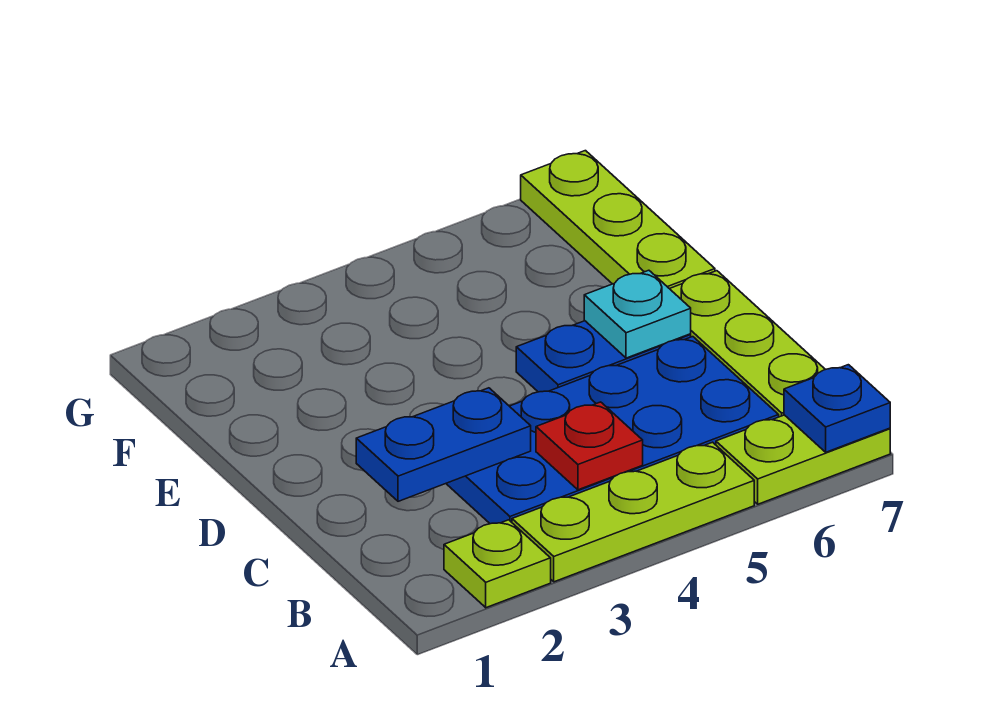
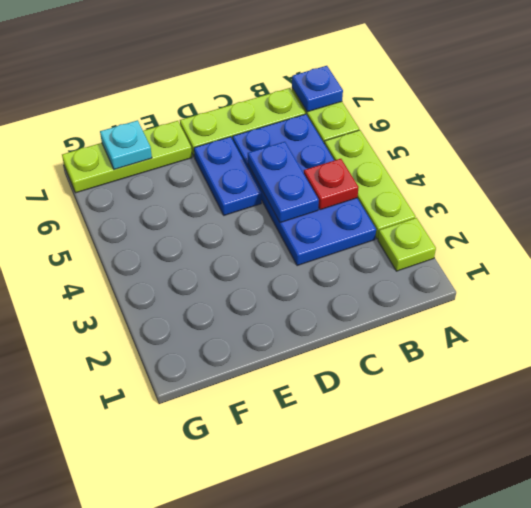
blue 1x2 plate [356,388,531,501] -> blue 1x2 plate moved to [248,142,319,223]
cyan 1x1 plate [584,270,691,358] -> cyan 1x1 plate moved to [100,120,152,170]

